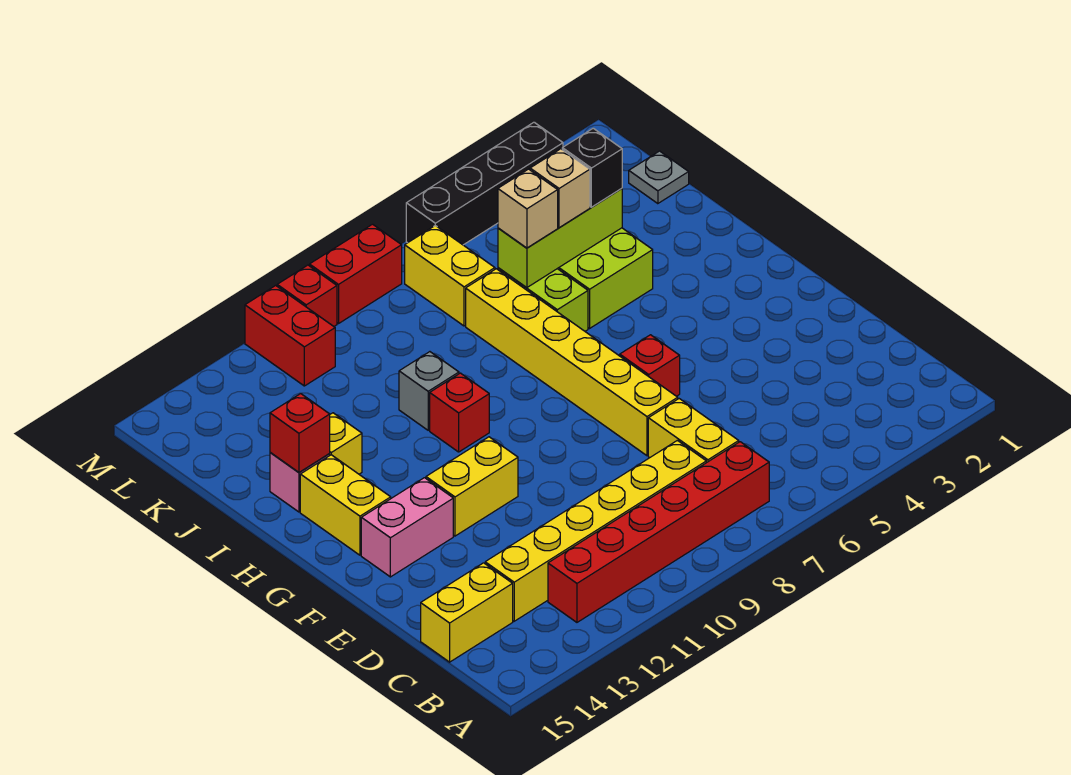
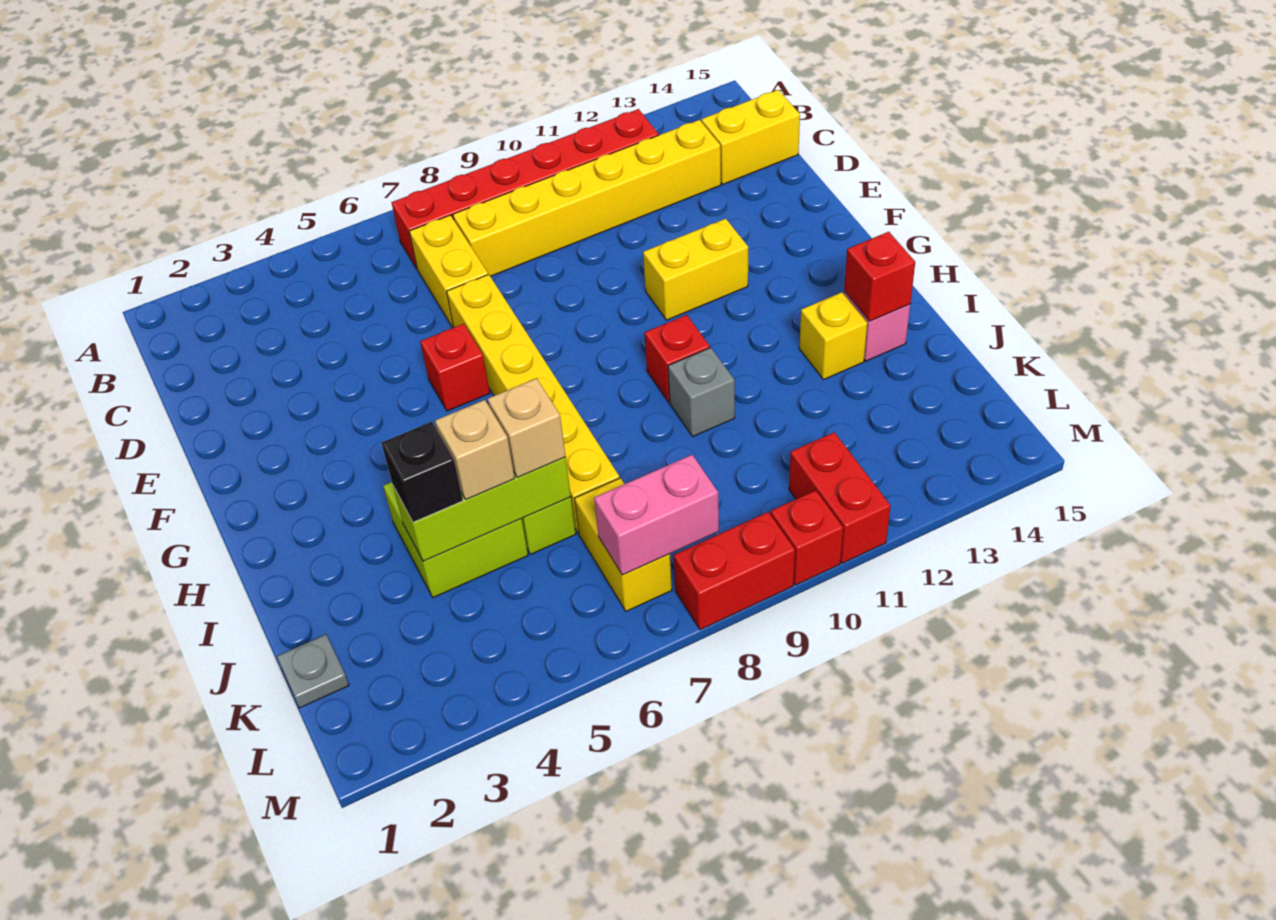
pink 1x2 brick [361,478,453,577] -> pink 1x2 brick moved to [594,455,719,575]
yellow 1x2 brick [300,455,391,555] -> none
black 1x4 brick [406,122,563,245] -> none

